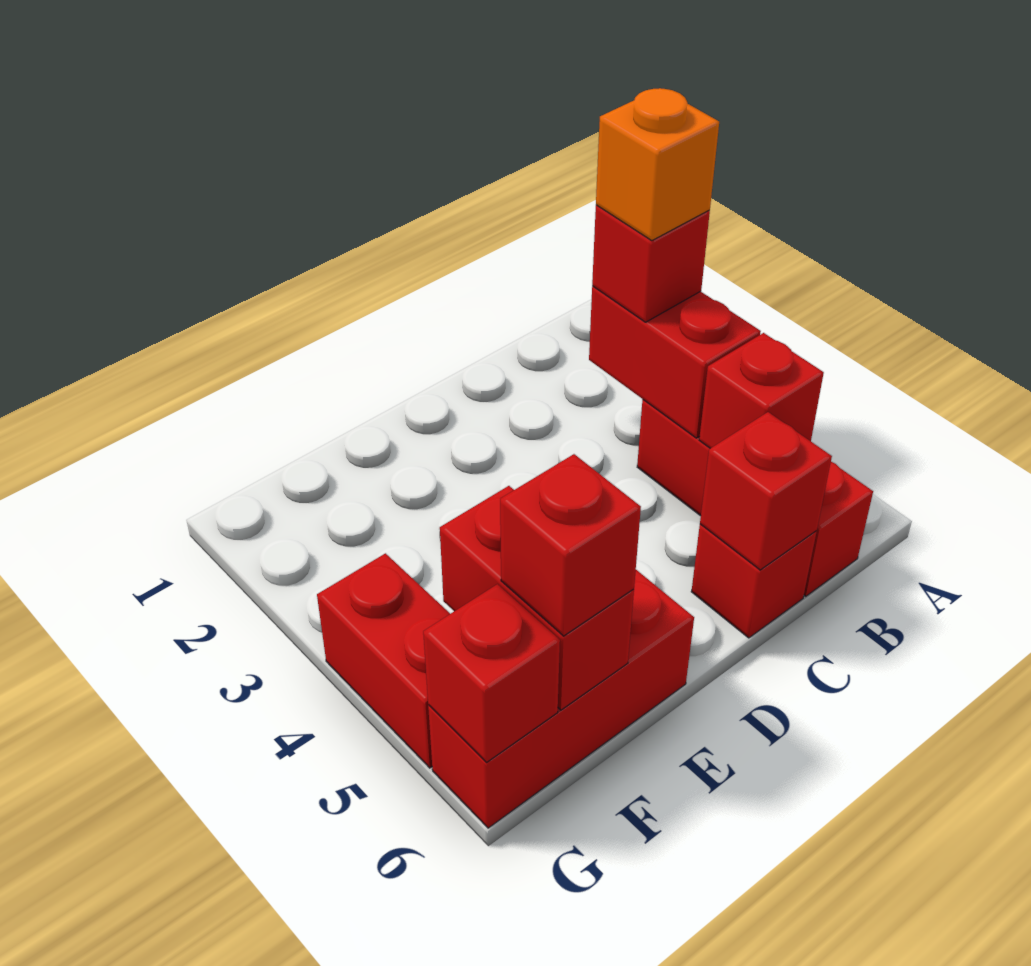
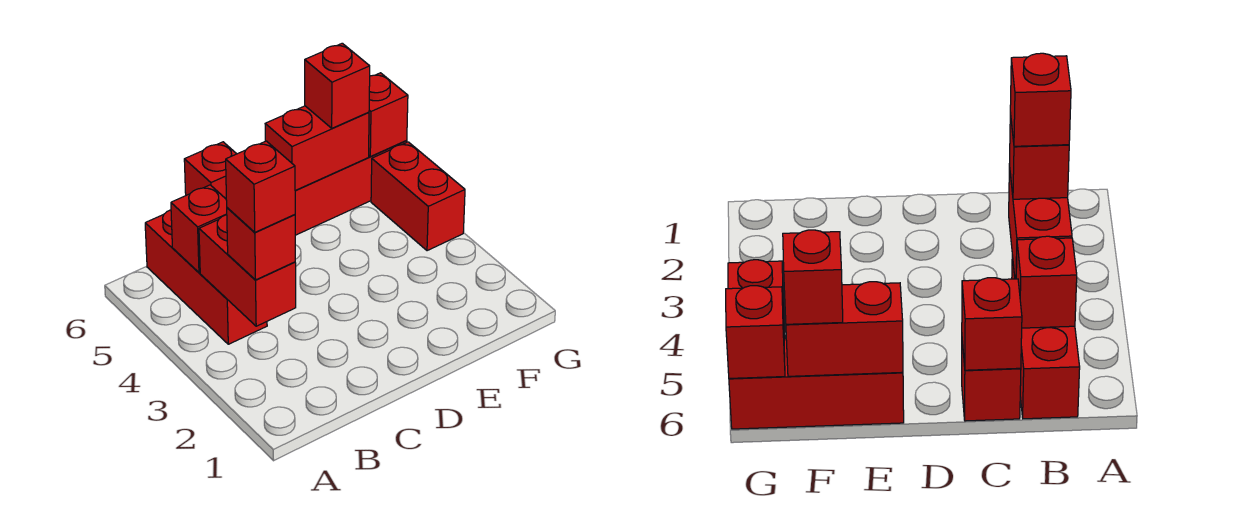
orange 1x1 brick [596,88,719,241] -> red 1x1 brick [226,141,295,232]
red 1x2 brick [440,486,634,710] -> red 1x2 brick turned to [265,106,369,191]

